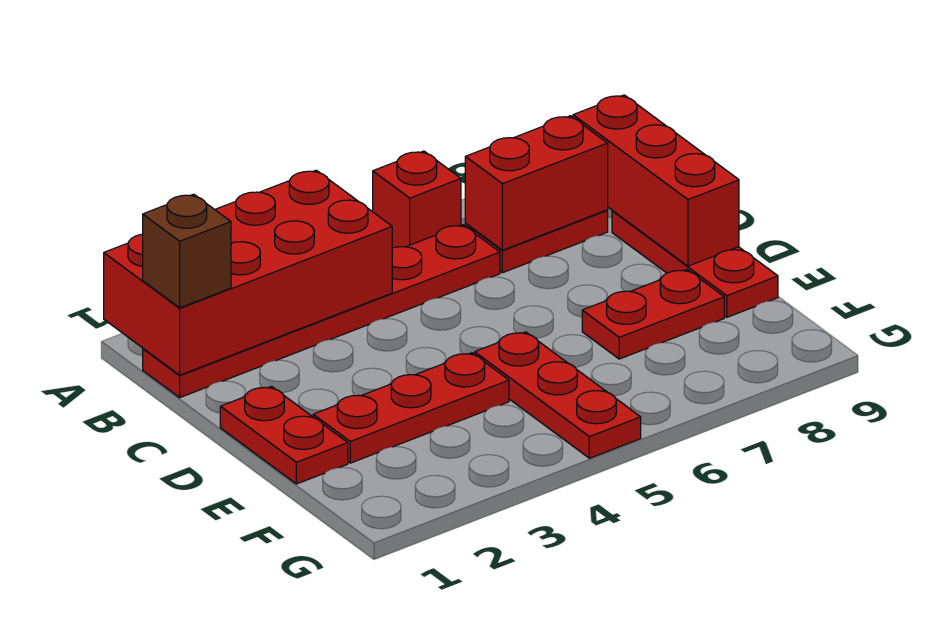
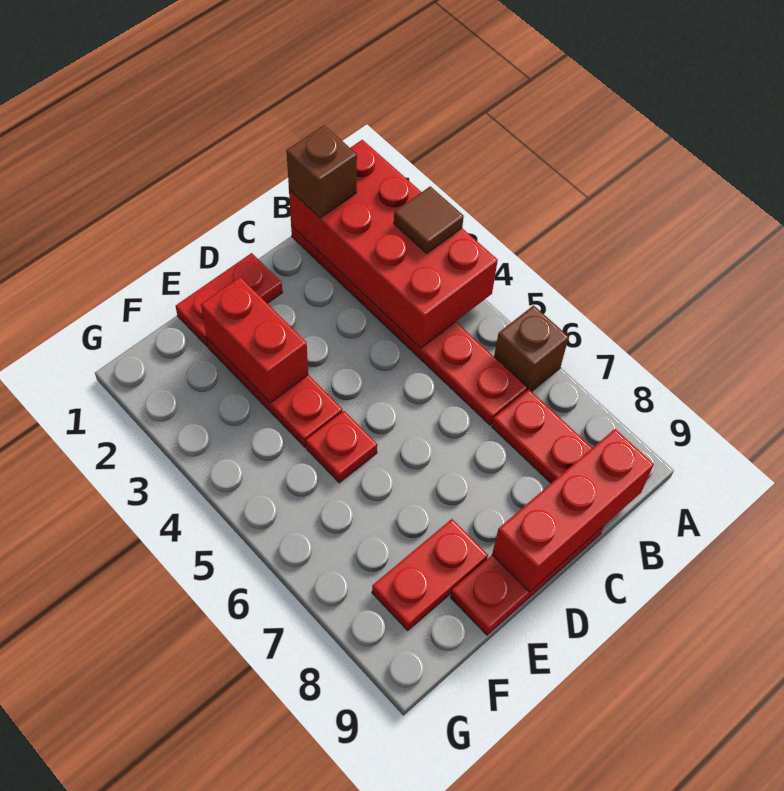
none -> brown 1x1 tile [394,186,464,253]
red 1x1 brick [373,151,461,248] -> brown 1x1 brick [494,305,569,392]
red 1x2 brick [465,116,608,250] -> red 1x2 brick moved to [201,277,308,403]
red 1x3 plate [475,332,641,458] -> red 1x1 plate [306,411,377,483]
red 1x2 plate [582,270,724,359] -> red 1x2 plate turned to [372,519,488,630]

